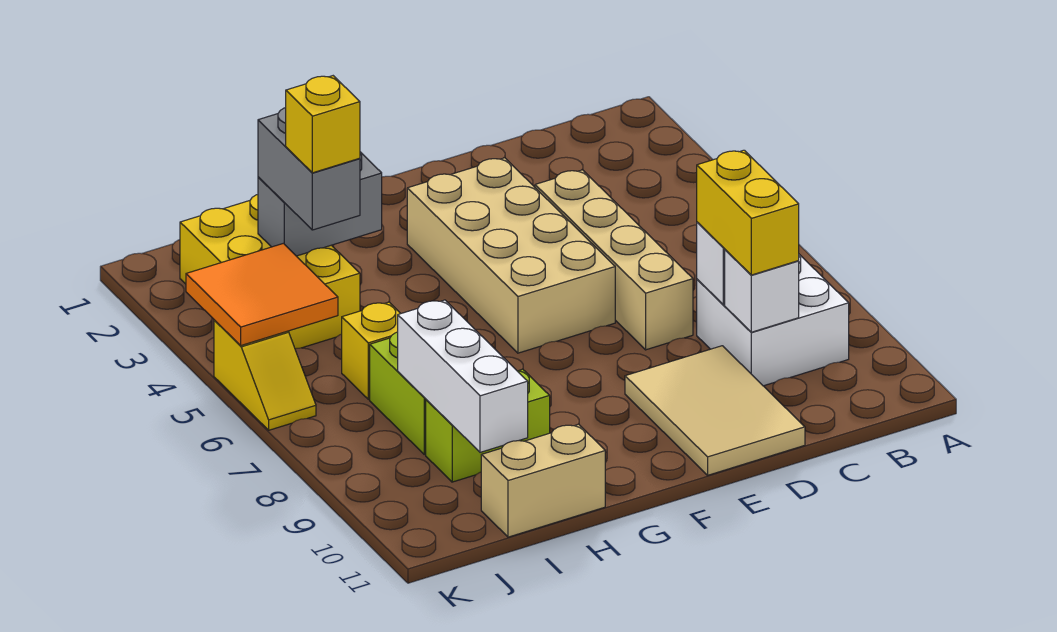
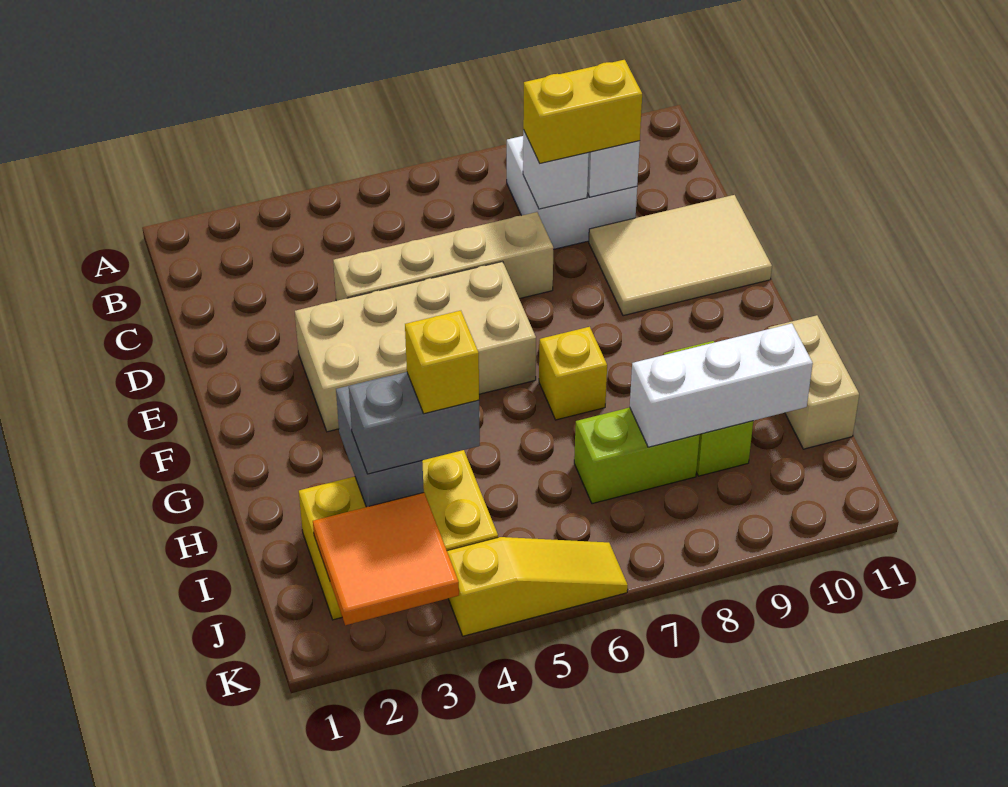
yellow 1x1 brick [342,302,401,399] -> yellow 1x1 brick moved to [539,327,607,420]
orange 2x2 tile [186,243,338,345] -> orange 2x2 tile moved to [313,493,459,625]
yellow 1x2 slope [214,320,316,430] -> yellow 1x3 slope [447,537,628,636]

